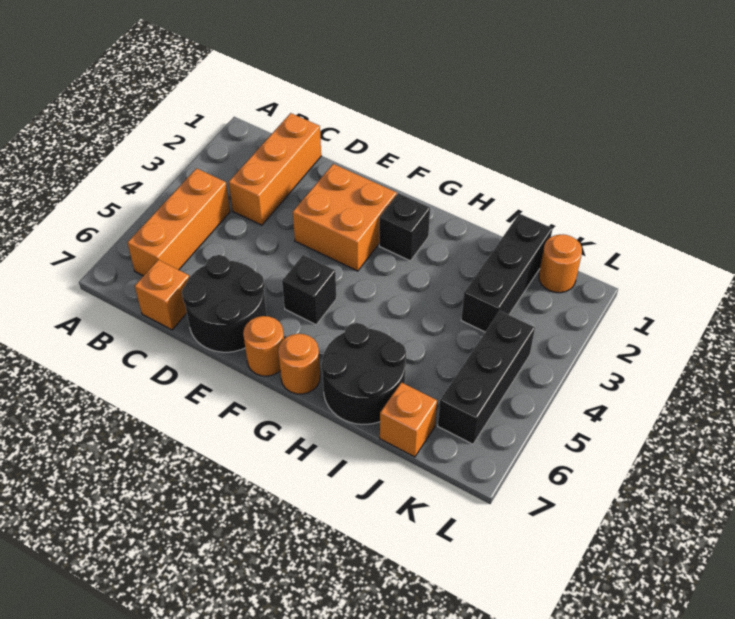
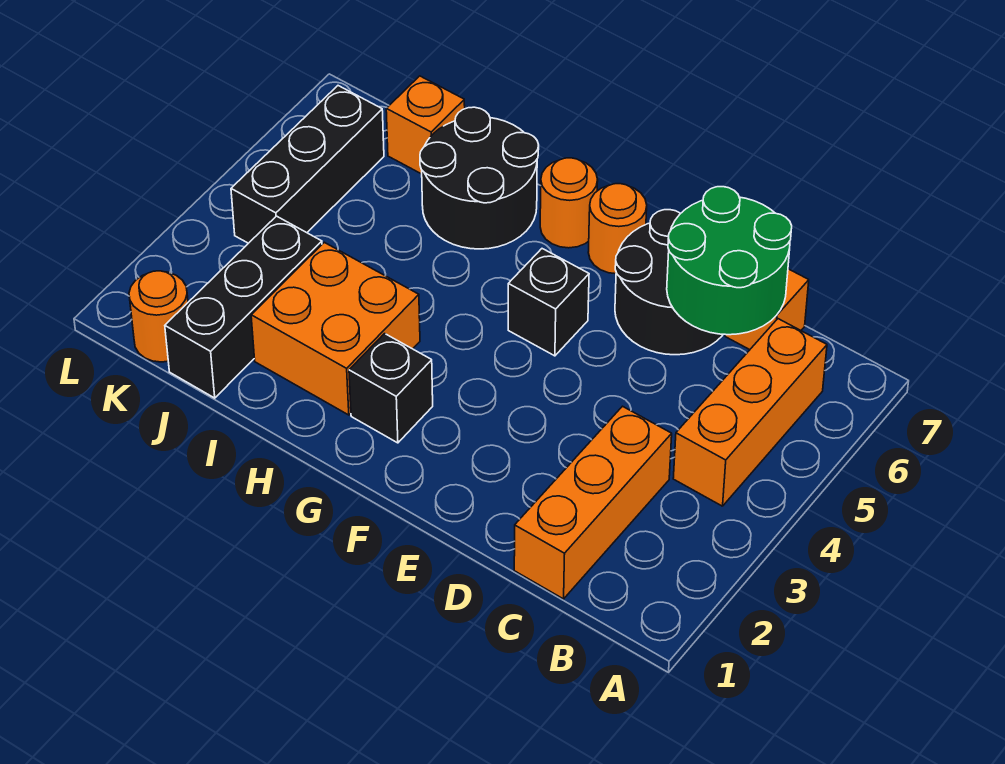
none -> green 2x2 round brick [667,187,792,335]
orange 2x2 brick [293,164,397,271] -> orange 2x2 brick moved to [251,242,420,415]

